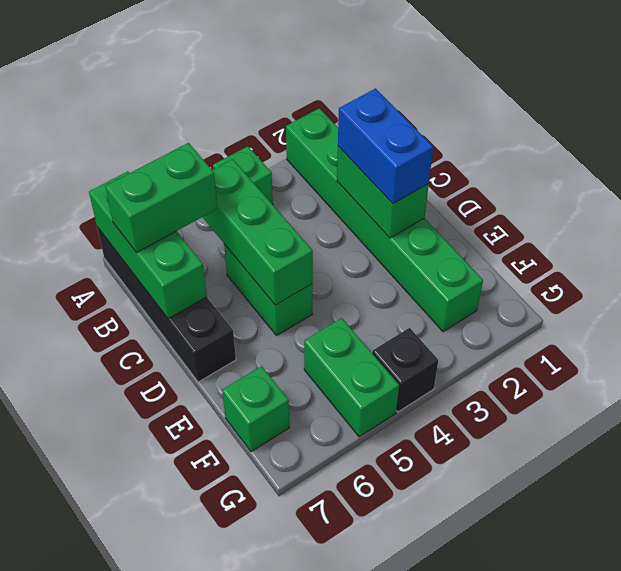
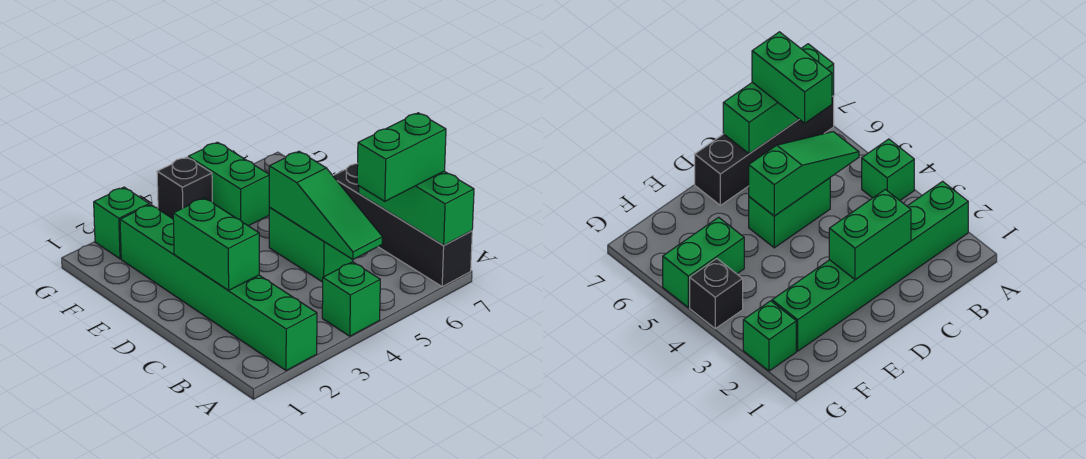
green 1x3 brick [203,159,313,305] -> green 1x3 slope [269,151,383,259]
blue 1x2 brick [338,89,433,204] -> none
green 1x1 brick [222,366,289,452] -> green 1x1 brick moved to [94,187,149,259]

